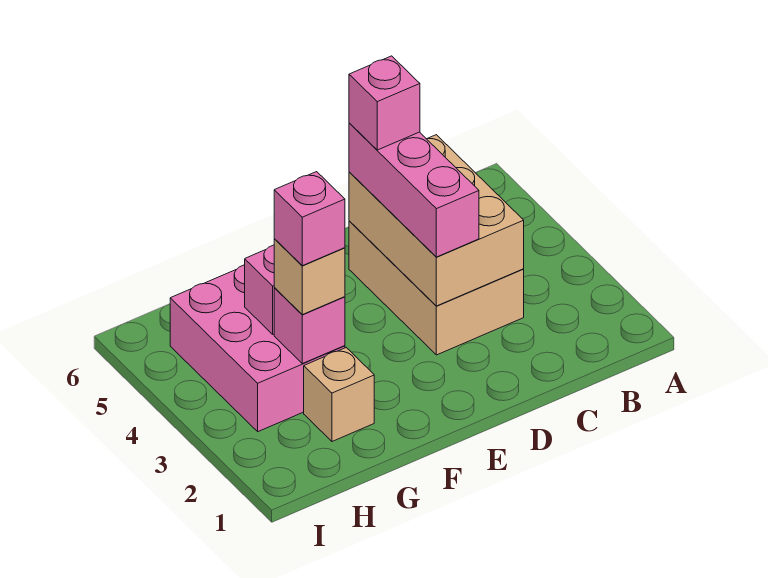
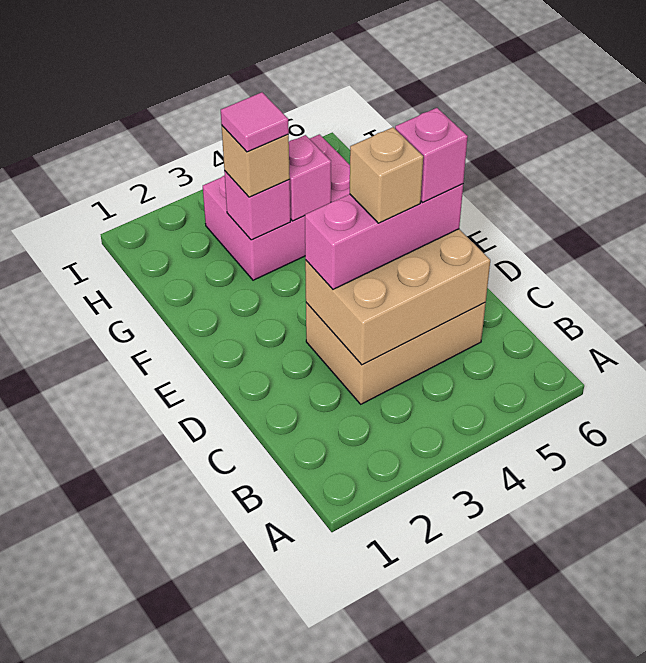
tan 1x1 brick [304,348,374,441] -> tan 1x1 brick moved to [350,127,423,223]
pink 1x1 brick [274,172,345,266] -> pink 1x1 tile [221,92,289,152]

